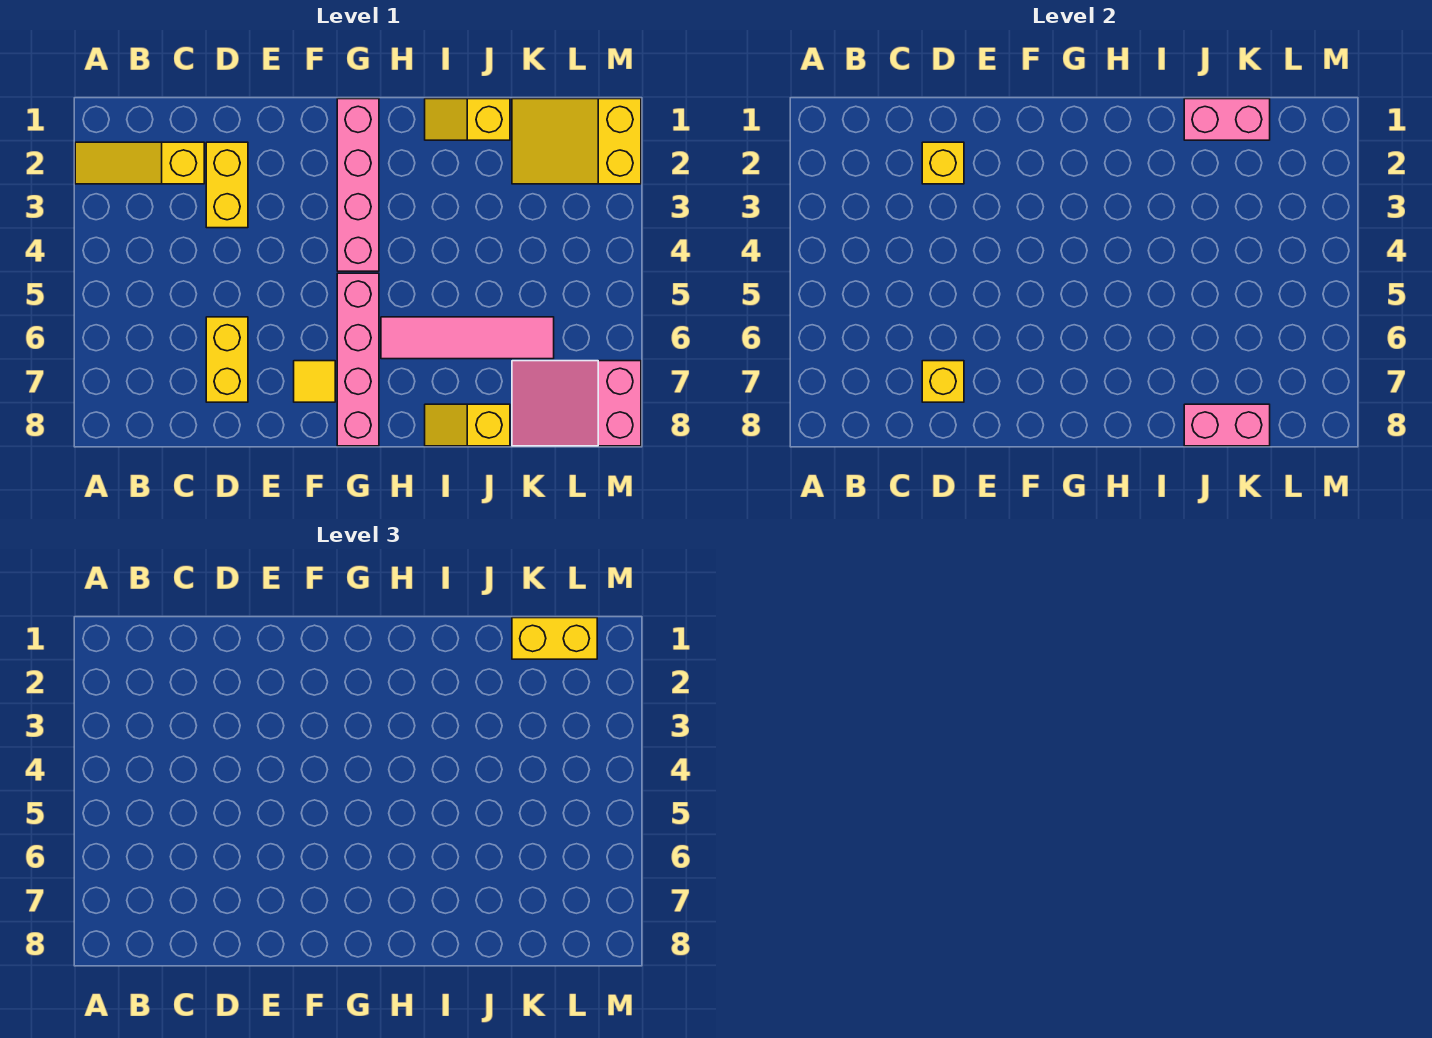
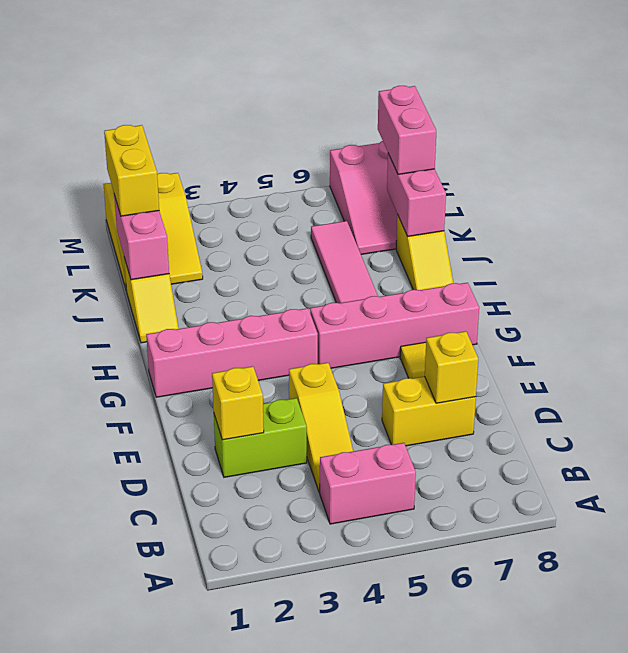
yellow 1x3 slope [75,142,204,184] -> yellow 1x3 slope moved to [289,363,353,493]
none -> pink 1x2 brick [319,443,416,524]
yellow 1x2 brick [206,142,248,228] -> lime 1x2 brick [214,398,307,477]
none -> pink 1x2 brick [378,86,436,174]

